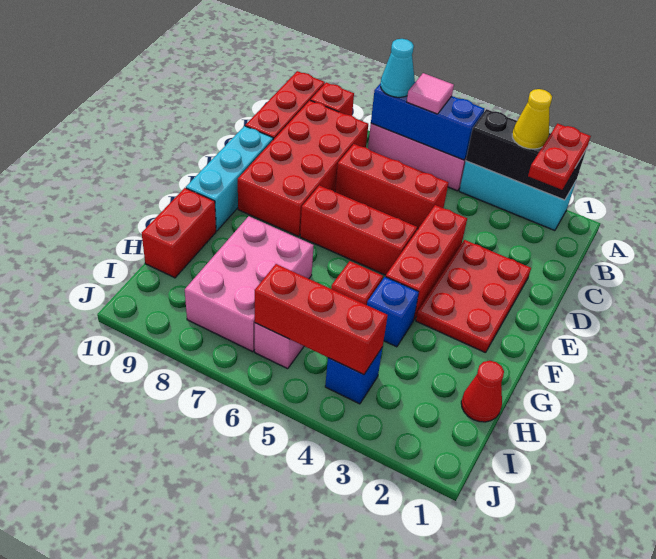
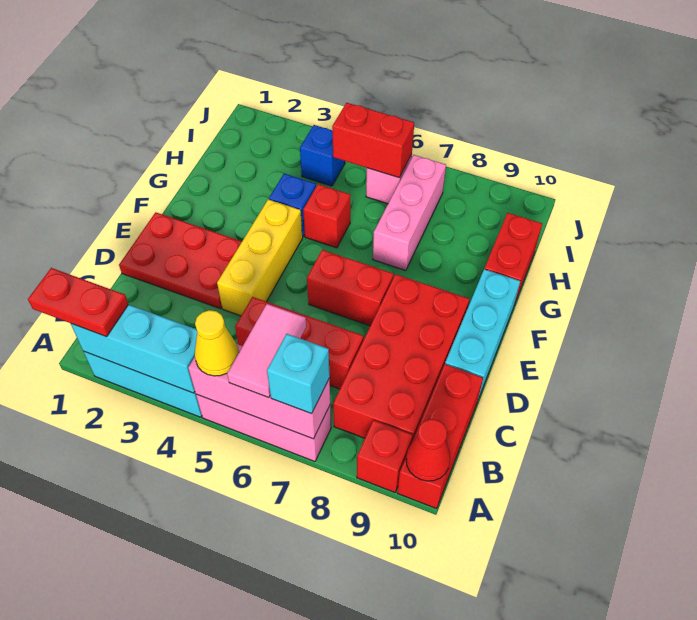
black 1x3 brick [466,109,587,200] -> cyan 1x3 brick [71,305,197,393]
red 1x2 plate [528,124,591,190] -> red 1x2 plate turned to [28,268,129,337]
yellow 1x1 cone [512,89,552,149] -> yellow 1x1 cone moved to [195,310,239,376]
blue 1x3 brick [371,83,484,160] -> pink 1x3 brick [188,344,330,439]
pink 1x1 tile [407,73,454,114] -> pink 1x2 tile [227,304,306,398]
cyan 1x1 cone [381,39,415,97] -> cyan 1x1 brick [267,334,330,414]
red 2x3 plate [416,240,531,353] -> red 2x3 plate turned to [119,212,242,309]
red 1x3 brick [385,205,467,320] -> yellow 1x3 brick [217,199,303,316]
red 1x3 brick [300,185,417,275] -> red 1x2 brick [307,250,394,326]
pink 2x3 brick [185,216,314,352] -> pink 1x3 brick [373,155,446,271]
red 1x1 cone [461,361,504,422] -> red 1x1 cone moved to [406,419,450,481]
red 1x3 brick [255,264,388,375] -> red 1x2 brick [332,103,414,178]

